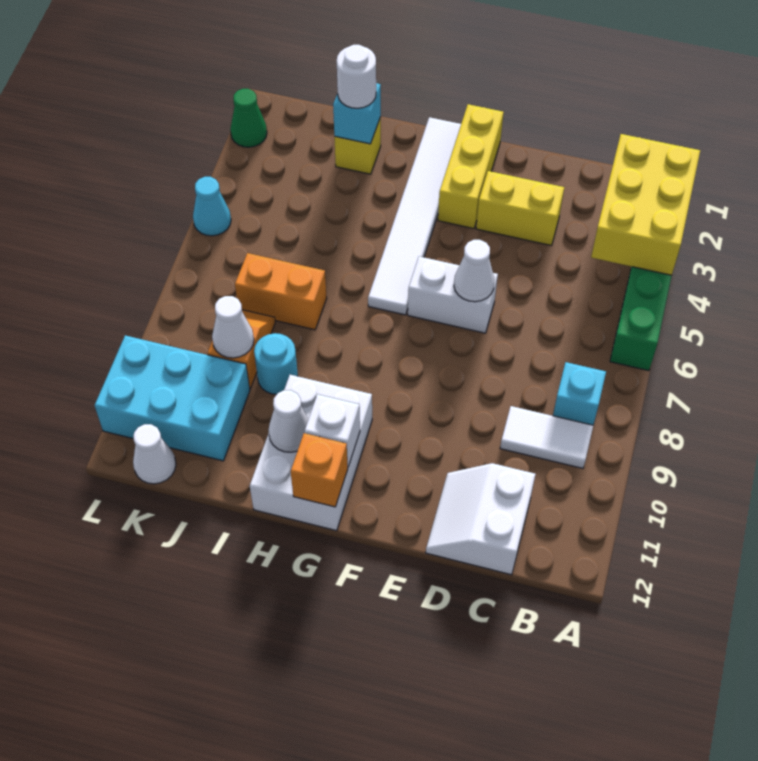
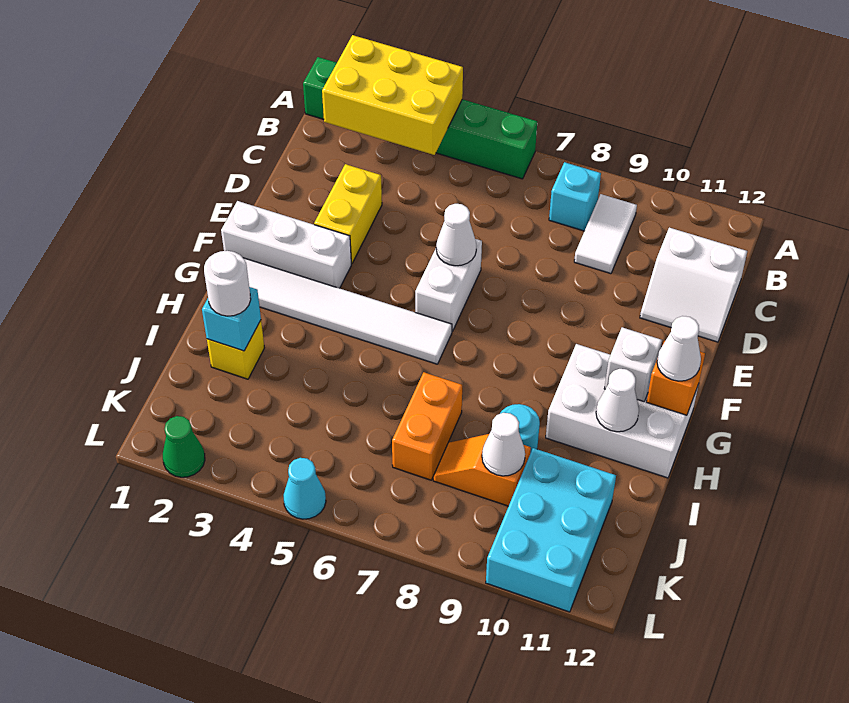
yellow 1x3 brick [438,104,504,229] -> white 1x3 brick [221,201,351,288]
white 1x1 cone [133,424,176,484] -> white 1x1 cone moved to [657,316,701,381]

